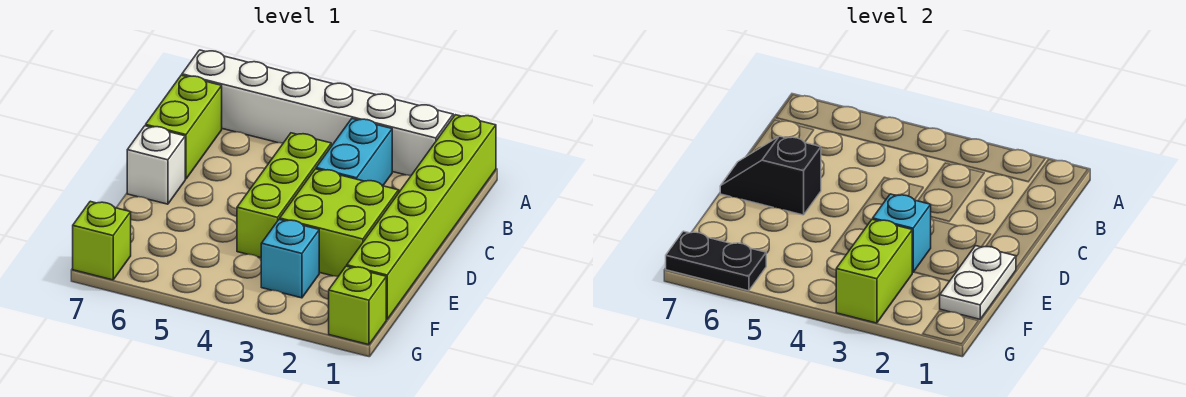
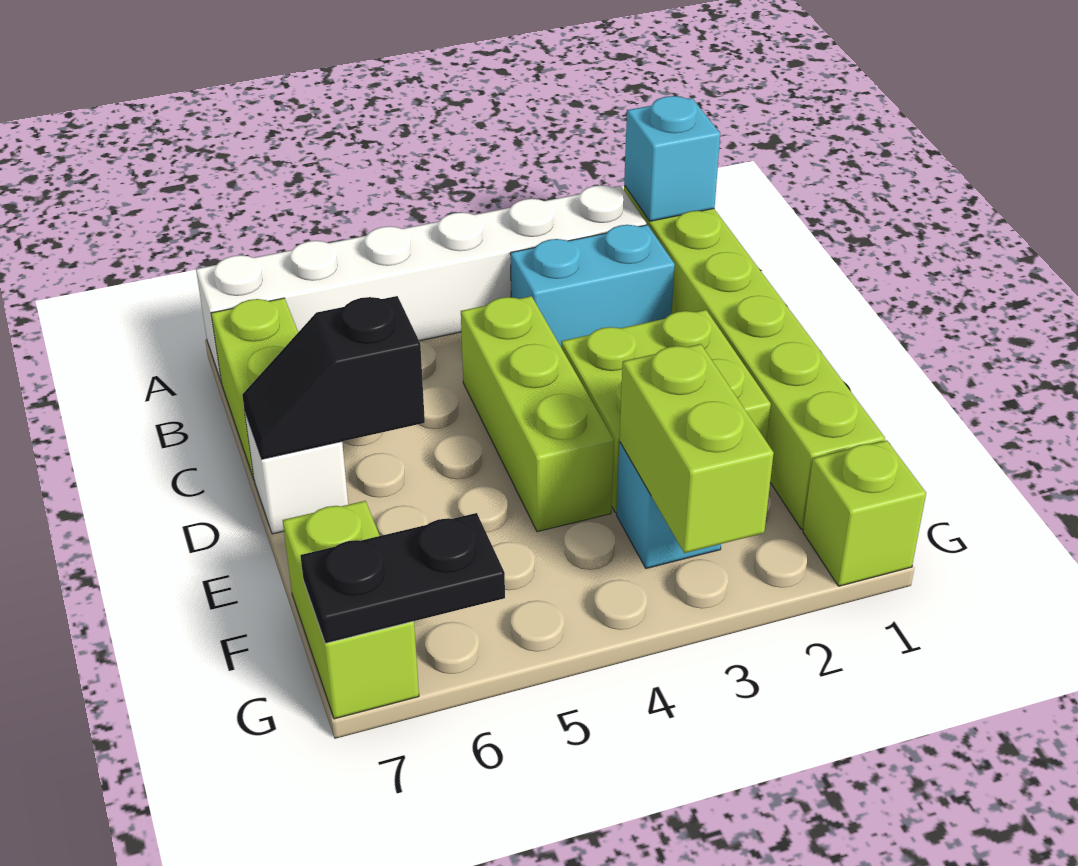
cyan 1x2 brick [316,119,392,186] -> cyan 1x2 brick turned to [510,225,675,346]
white 1x2 plate [940,246,1016,319] -> none
cyan 1x1 brick [873,194,931,273] -> cyan 1x1 brick moved to [624,96,720,221]
lime 1x1 brick [73,201,131,280] -> lime 1x2 brick [283,501,419,719]

